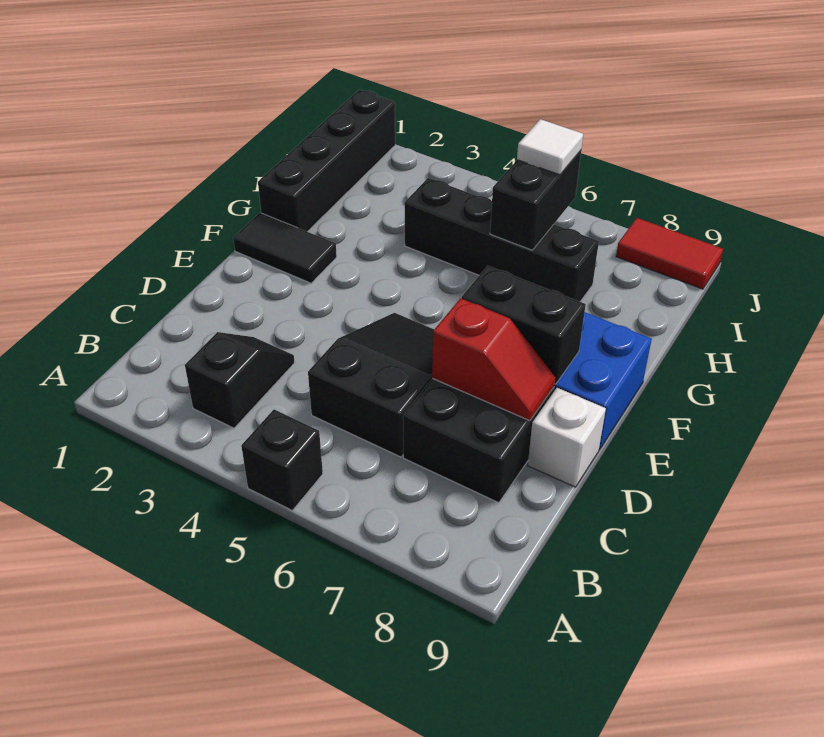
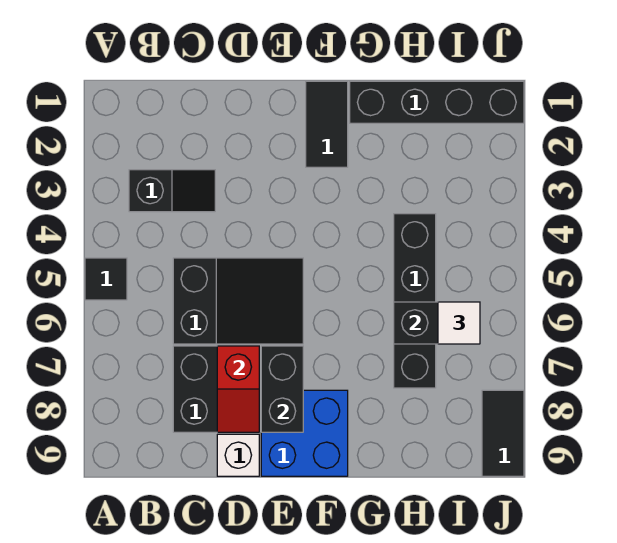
black 1x1 brick [241,410,323,510] -> black 1x1 tile [85,258,127,300]
red 1x2 tile [616,218,723,289] -> black 1x2 tile [482,390,524,476]

